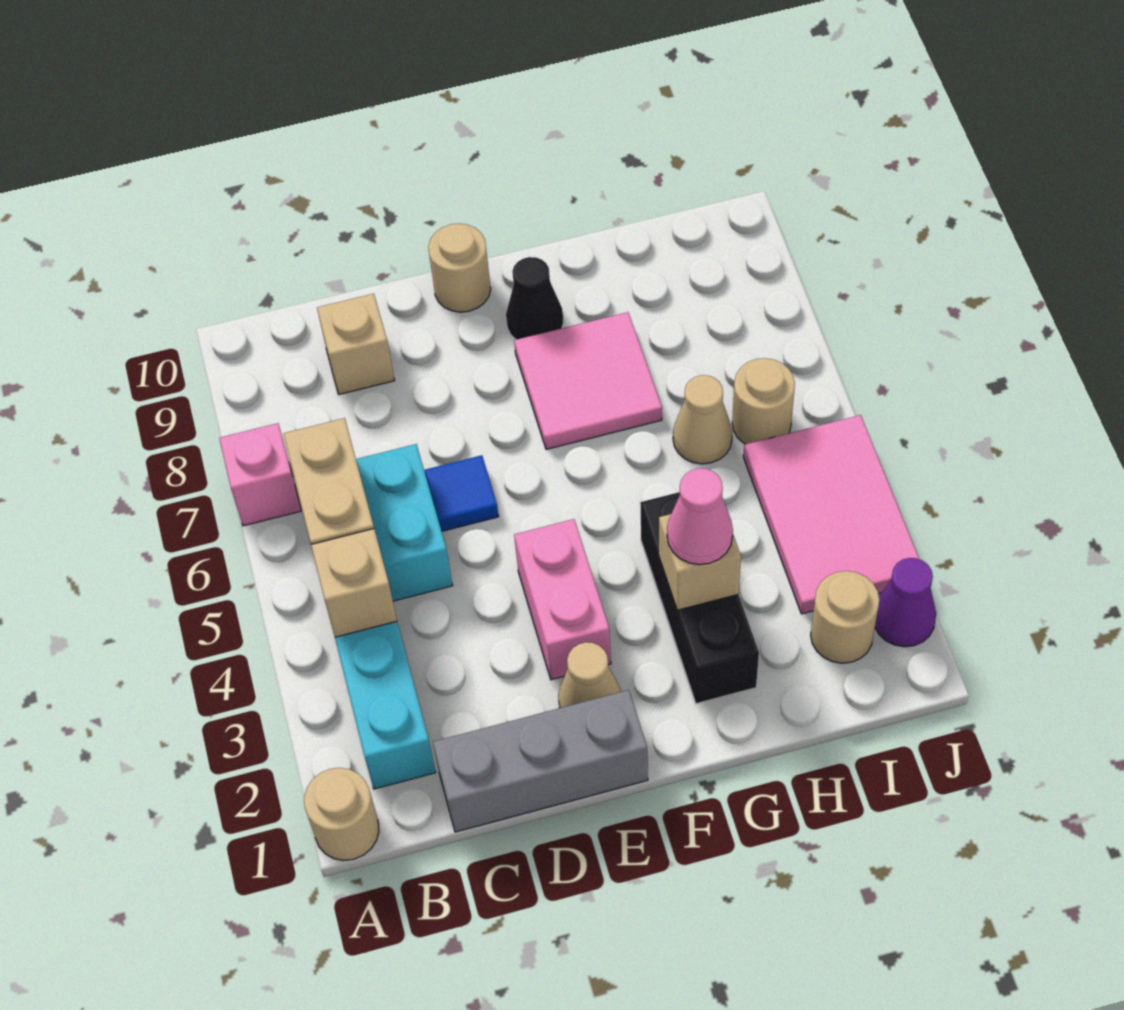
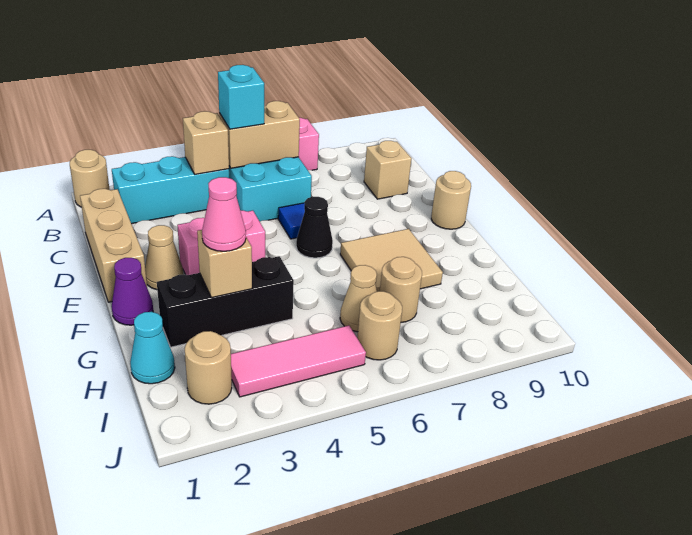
none -> cyan 1x1 brick [218,65,264,129]
grey 1x3 brick [433,690,648,832] -> tan 1x3 brick [80,189,147,302]
pink 2x2 tile [514,312,662,449] -> tan 2x2 tile [340,229,443,292]
black 1x1 cone [506,257,563,340] -> black 1x1 cone moved to [296,197,333,258]
none -> cyan 1x1 cone [130,312,175,384]
none -> tan 1x1 round brick [380,257,422,322]
pink 2x3 tile [743,415,919,614] -> pink 1x3 tile [231,325,366,397]
purple 1x1 cone [875,558,936,647] -> purple 1x1 cone moved to [112,258,153,325]

